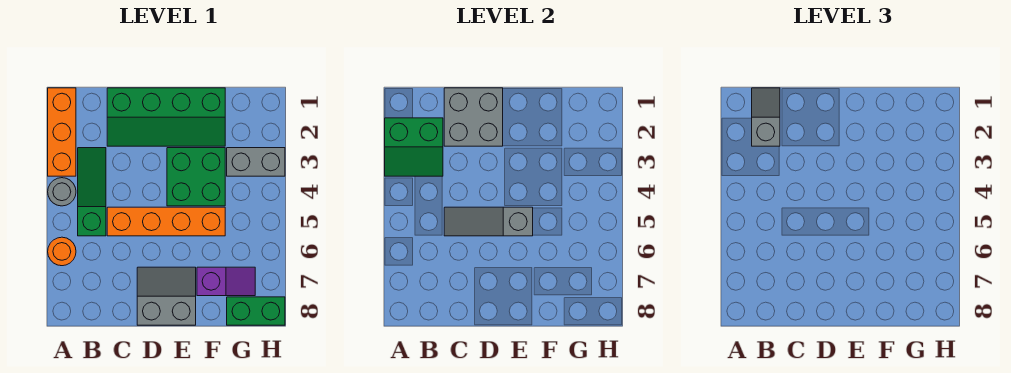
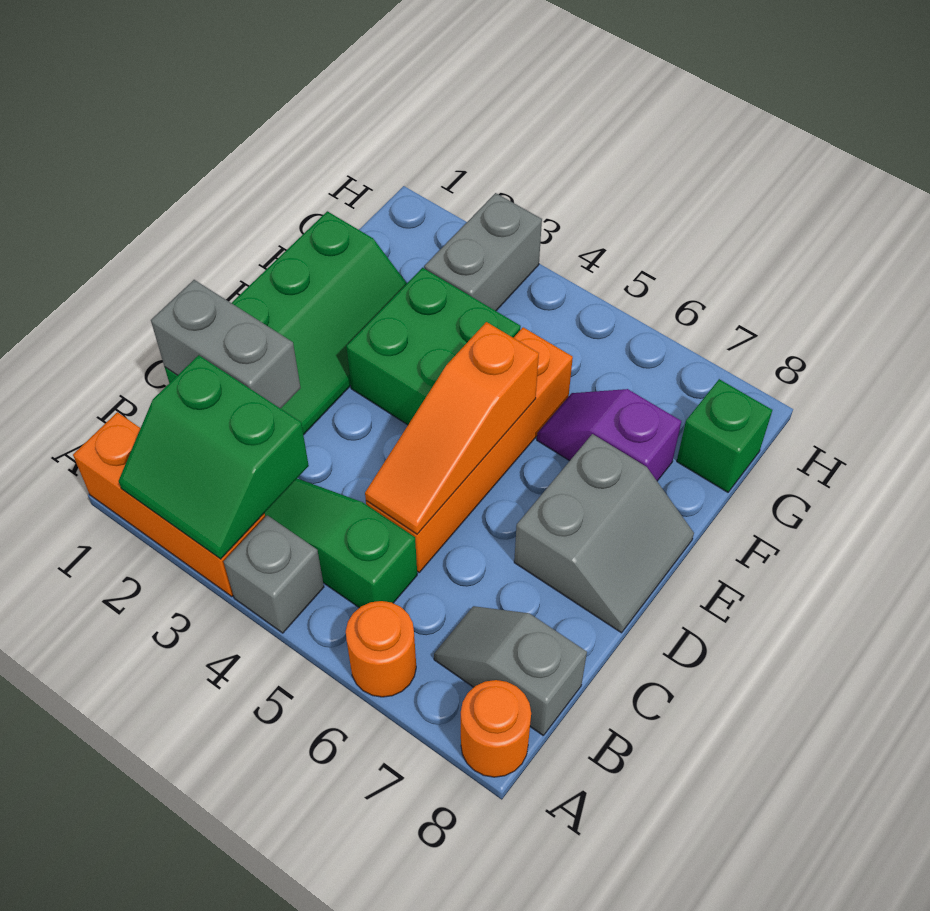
green 2x2 slope [385,118,443,176] -> green 2x2 slope turned to [119,355,309,559]
grey 1x1 round brick [48,178,76,206] -> grey 1x1 brick [224,515,324,633]
none -> orange 1x1 round brick [461,680,531,777]
grey 1x2 slope [752,88,780,146] -> grey 1x2 slope moved to [434,606,587,735]
grey 2x2 brick [444,88,503,146] -> grey 1x2 brick [151,280,300,409]
grey 1x3 slope [444,207,533,236] -> orange 1x3 slope [365,322,539,534]
grey 2x2 slope [137,267,196,325] -> grey 2x2 slope turned to [514,434,694,633]
purple 1x2 slope [197,267,255,296] -> purple 1x2 slope turned to [537,389,681,481]
green 1x2 brick [227,297,285,325] -> green 1x1 brick [677,379,772,492]

